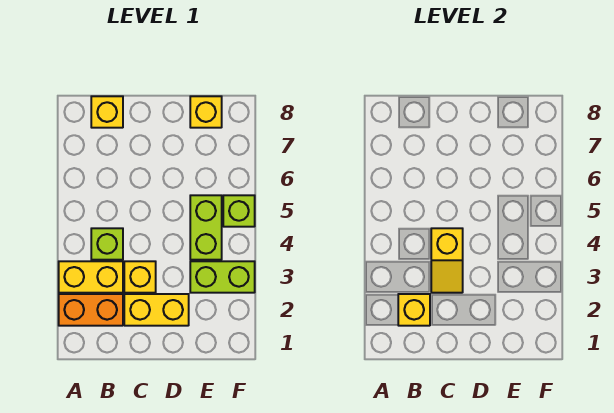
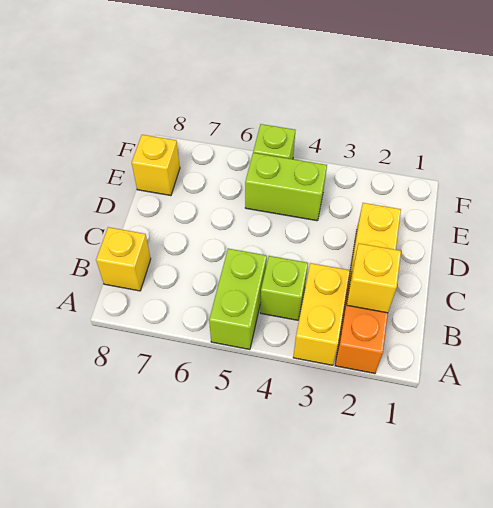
yellow 1x1 brick [124,261,156,293] -> none
yellow 1x2 slope [431,228,463,293] -> none
lime 1x2 brick [190,261,255,293] -> lime 1x2 brick moved to [209,249,267,349]

